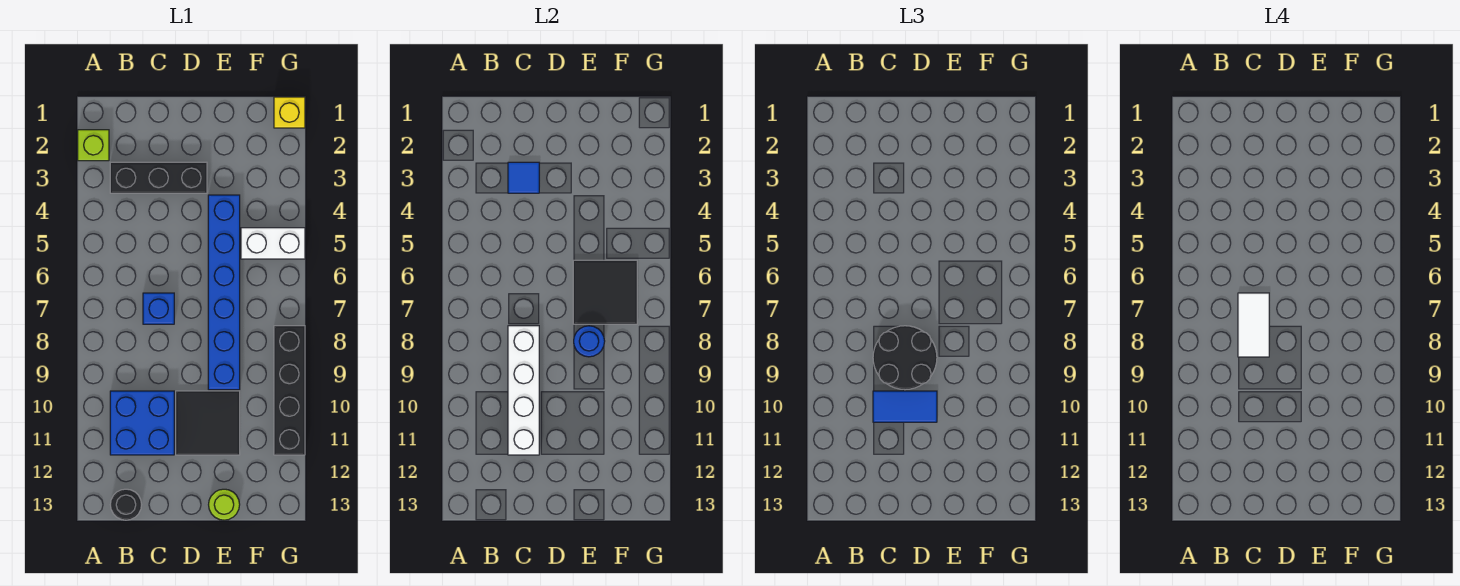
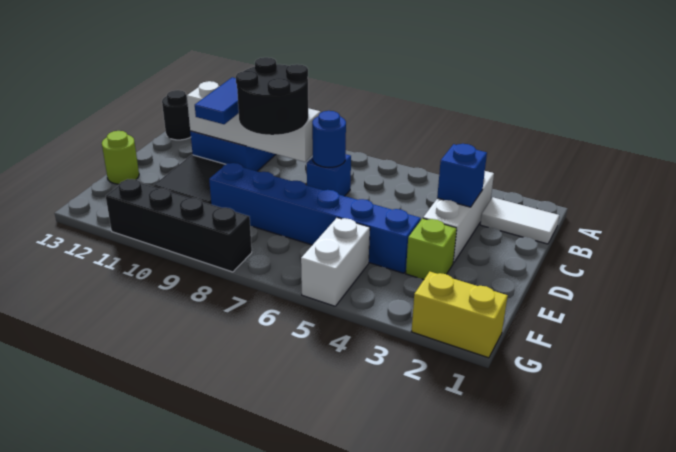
lime 1x1 brick [78,130,109,161] -> lime 1x1 brick moved to [406,218,457,280]
black 1x3 brick [110,162,207,193] -> white 1x3 brick [423,171,494,263]
blue 1x1 tile [508,162,539,193] -> blue 1x1 brick [437,144,487,207]
white 1x2 tile [1238,293,1269,357] -> white 1x2 tile moved to [480,197,559,244]
black 2x2 tile [573,260,637,324] -> none
blue 1x1 round brick [574,326,605,357] -> blue 1x1 round brick moved to [312,111,346,167]
yellow 1x1 brick [274,97,305,128] -> yellow 1x2 brick [411,272,508,358]

